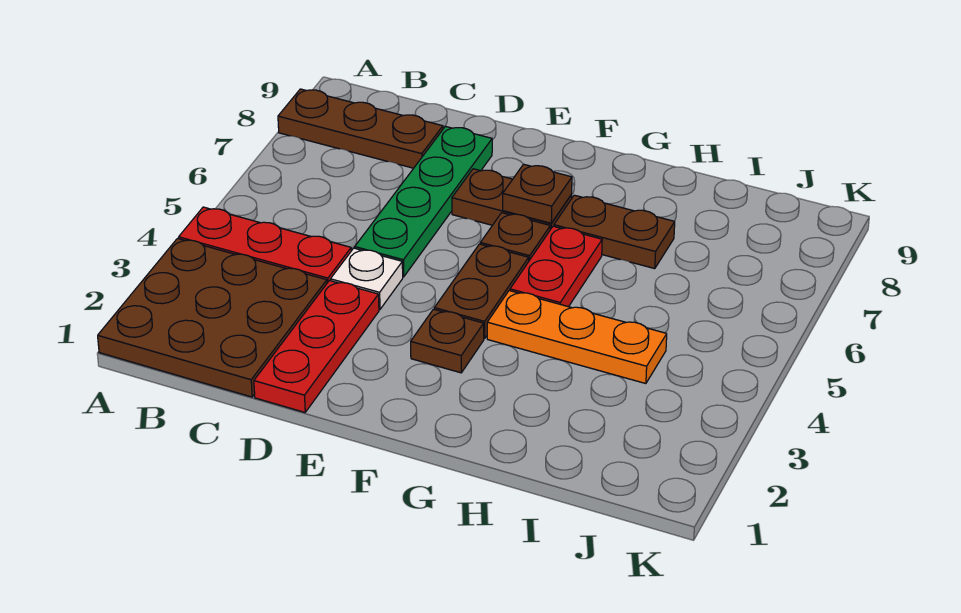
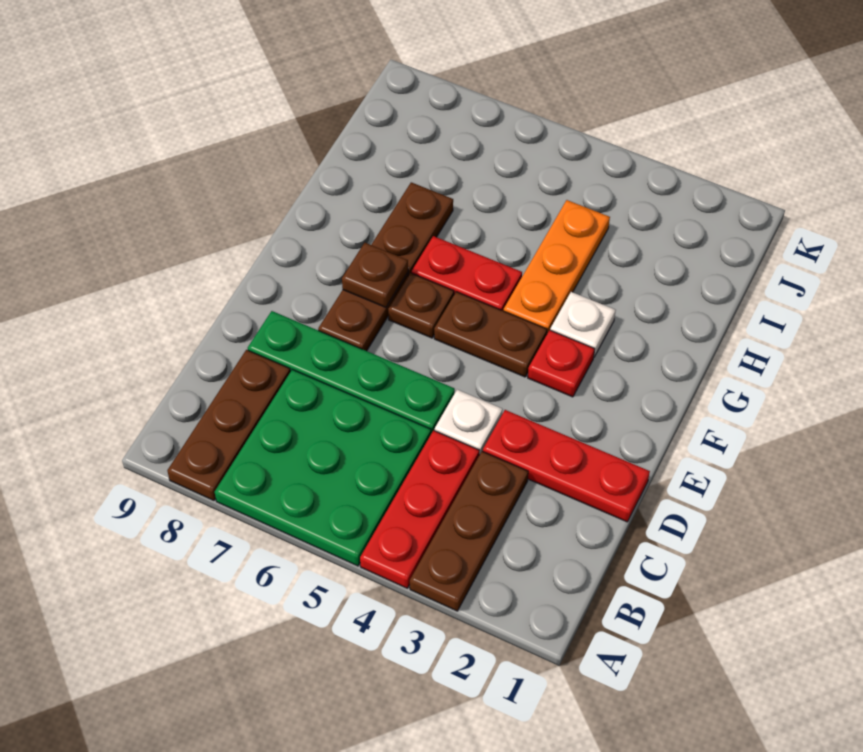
brown 3x3 plate [98,238,327,397] -> brown 1x3 plate [410,451,528,611]
none -> green 3x3 plate [215,370,431,566]
brown 1x1 plate [411,309,484,373] -> red 1x1 plate [528,330,595,397]
none -> white 1x1 plate [550,292,616,357]

